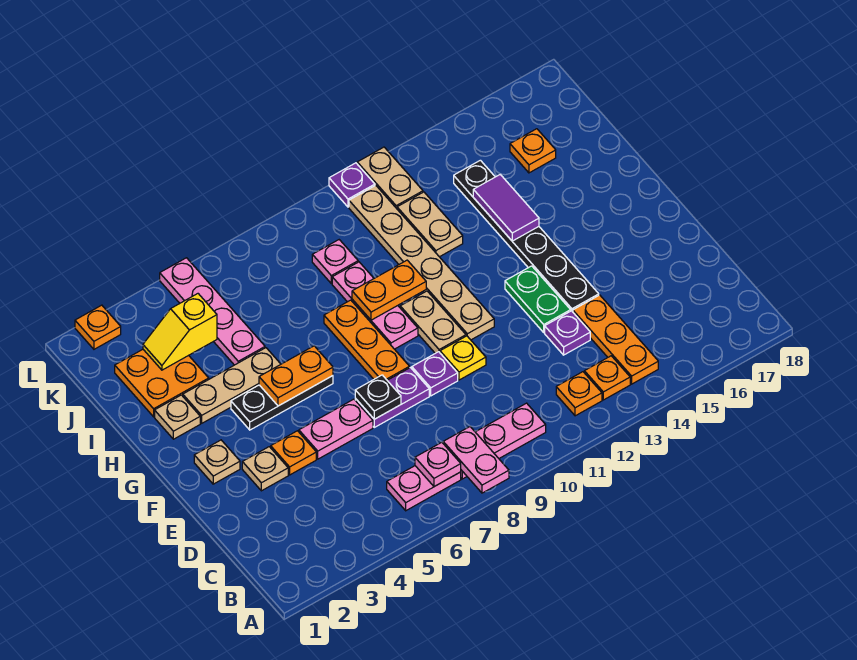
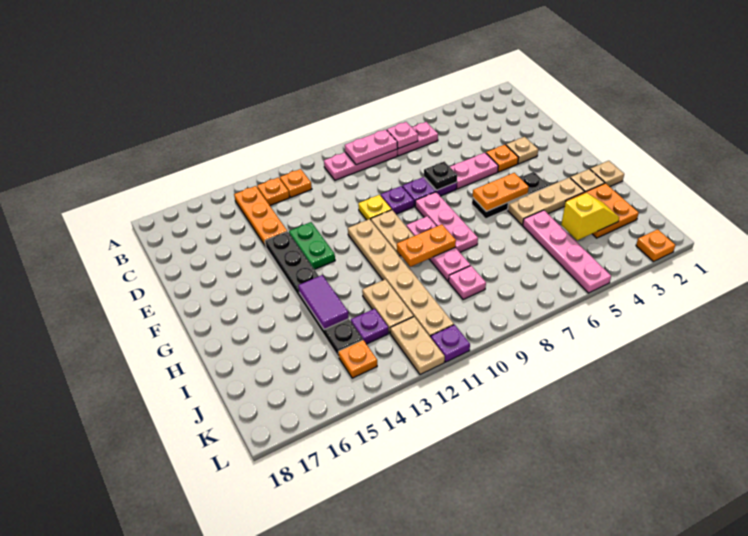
pink 1x2 plate [443,427,509,493] -> pink 1x2 plate turned to [345,129,397,165]
purple 1x1 plate [545,311,590,355] -> purple 1x1 plate moved to [351,309,389,344]
tan 1x1 plate [194,440,240,484] -> tan 1x1 plate moved to [590,161,624,187]
orange 1x3 plate [324,300,410,380] -> pink 1x3 plate [415,192,478,252]
orange 1x1 plate [510,129,556,173] -> orange 1x1 plate moved to [338,340,377,378]

